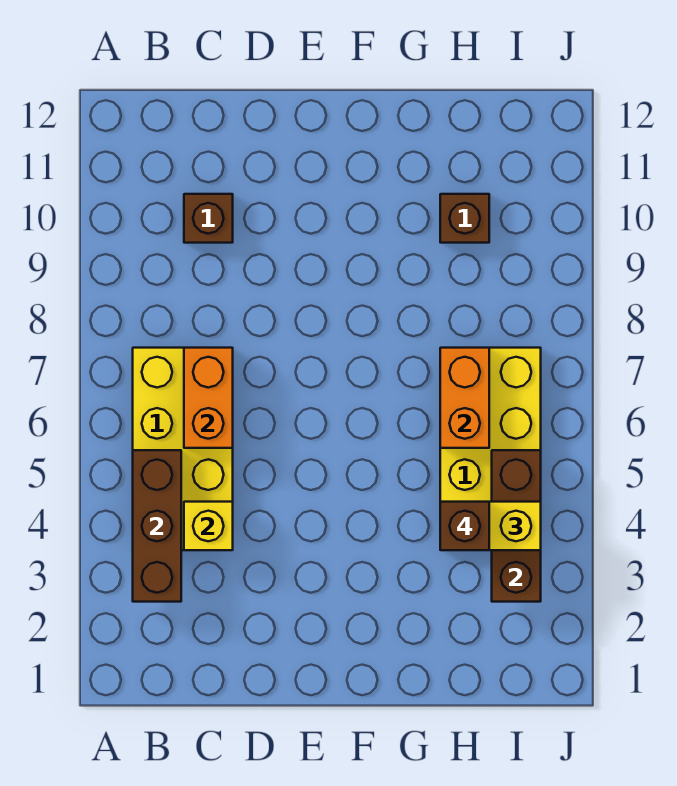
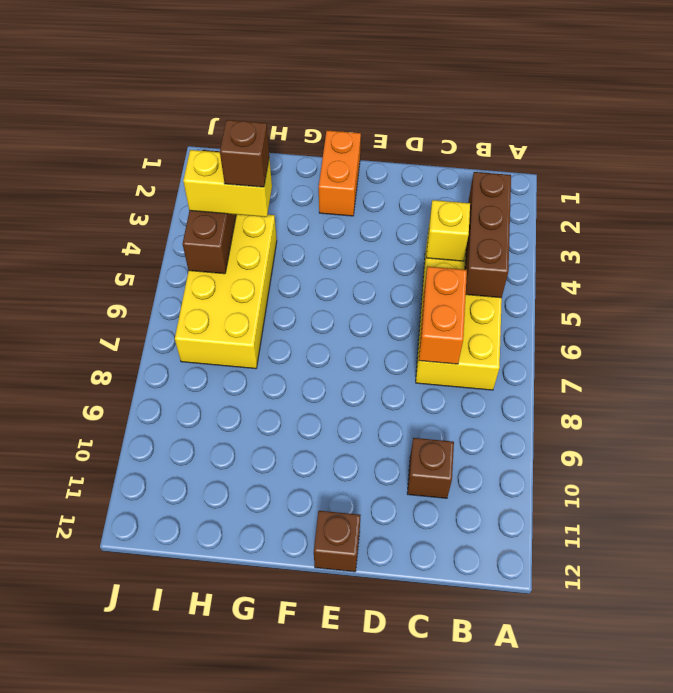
orange 1x2 brick [440,348,489,448] -> orange 1x2 brick moved to [319,130,361,216]
brown 1x1 brick [440,194,489,243] -> brown 1x1 brick moved to [314,511,361,572]

